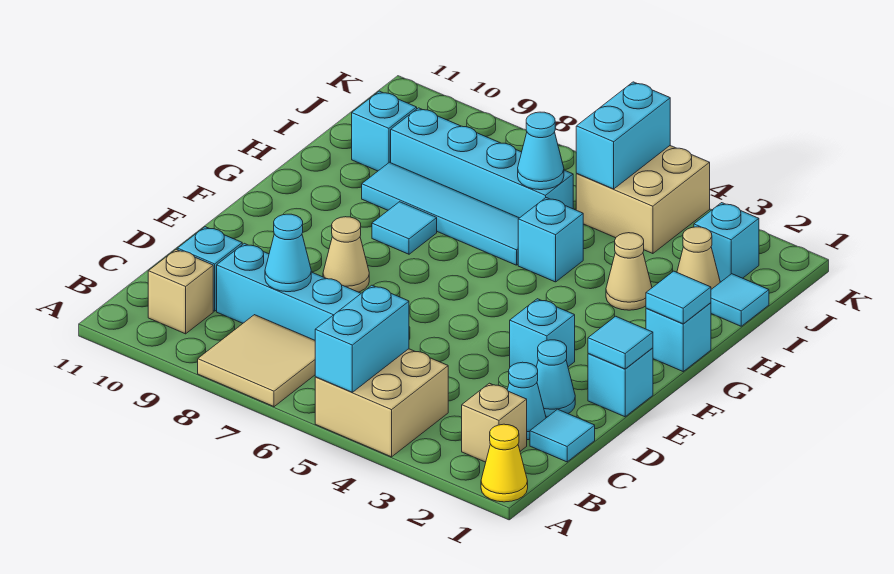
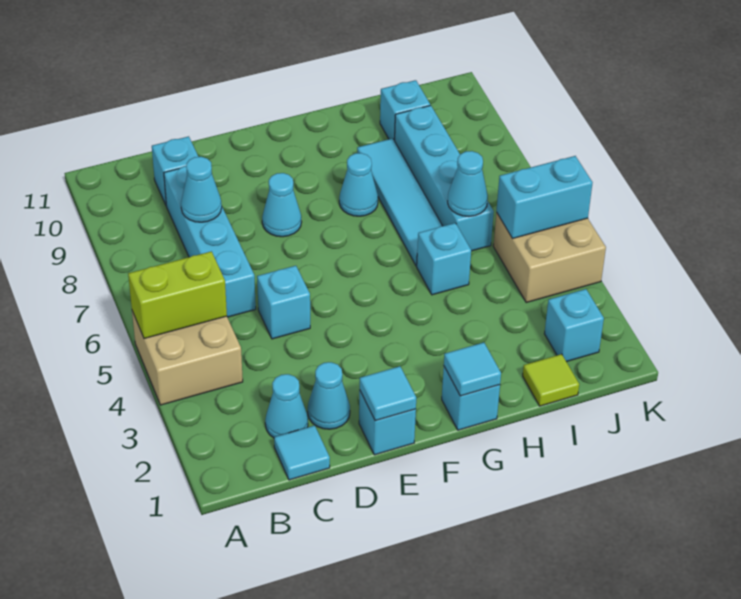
yellow 1x1 cone [481,424,528,502] -> none
cyan 1x2 brick [315,285,409,392] -> lime 1x2 brick [128,251,227,339]
tan 2x2 tile [198,315,315,407] -> none
tan 1x1 brick [462,383,527,462] -> none
tan 1x1 brick [148,249,213,334] -> none
cyan 1x1 brick [510,299,575,367] -> cyan 1x1 brick moved to [257,266,310,339]
tan 1x1 cone [323,217,369,292] -> cyan 1x1 cone [262,173,301,237]
cyan 1x1 tile [372,202,437,254] -> cyan 1x1 cone [339,153,378,216]
tan 1x1 cone [606,233,652,310] -> none
cyan 1x1 tile [711,274,769,326] -> lime 1x1 tile [523,354,579,406]
tan 1x1 cone [677,227,720,289] -> none

